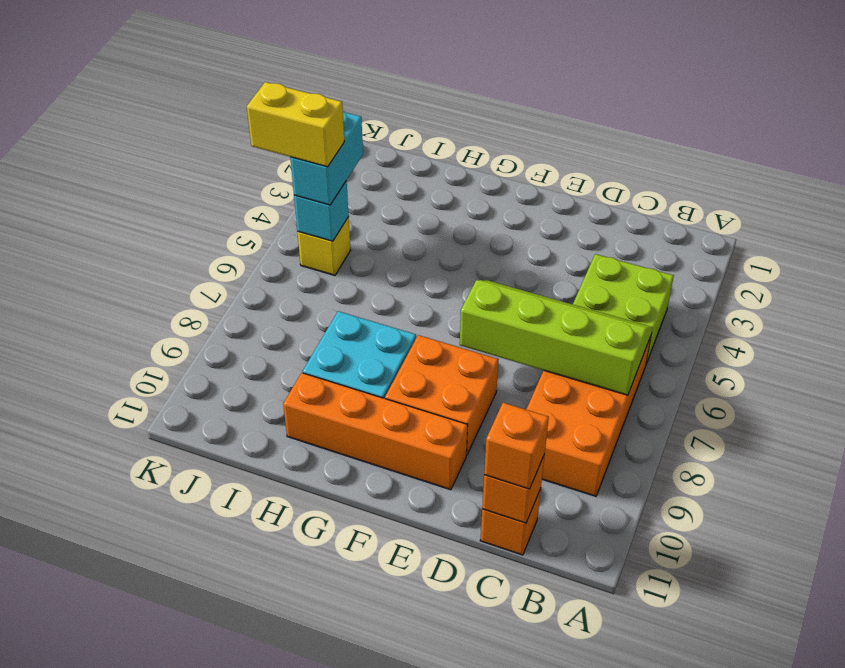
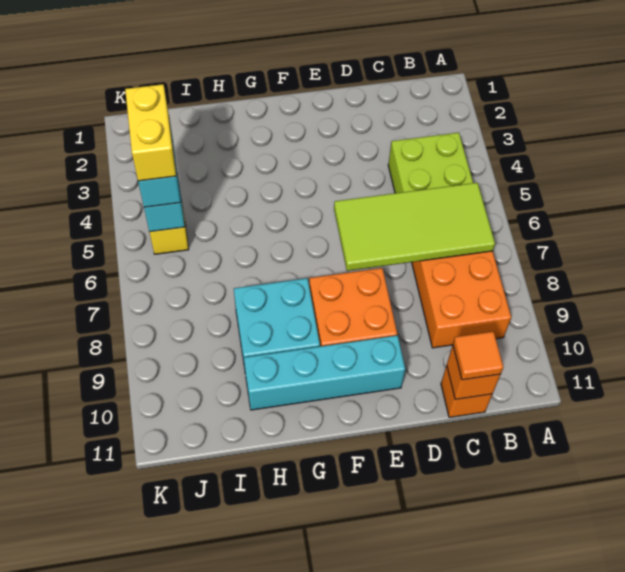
lime 2x4 slope [460,280,653,395] -> lime 2x4 tile [334,183,495,271]
orange 1x1 brick [484,403,549,489] -> orange 1x1 tile [453,332,503,380]
orange 1x4 brick [283,373,468,490] -> cyan 1x4 brick [244,335,405,410]
yellow 1x2 brick [247,82,344,167] -> yellow 1x2 brick turned to [125,84,176,181]

